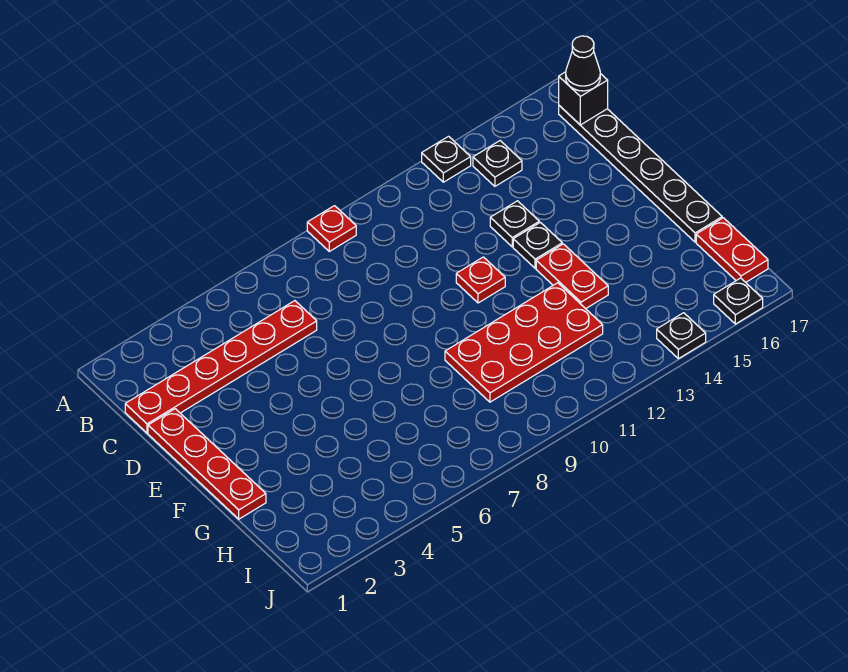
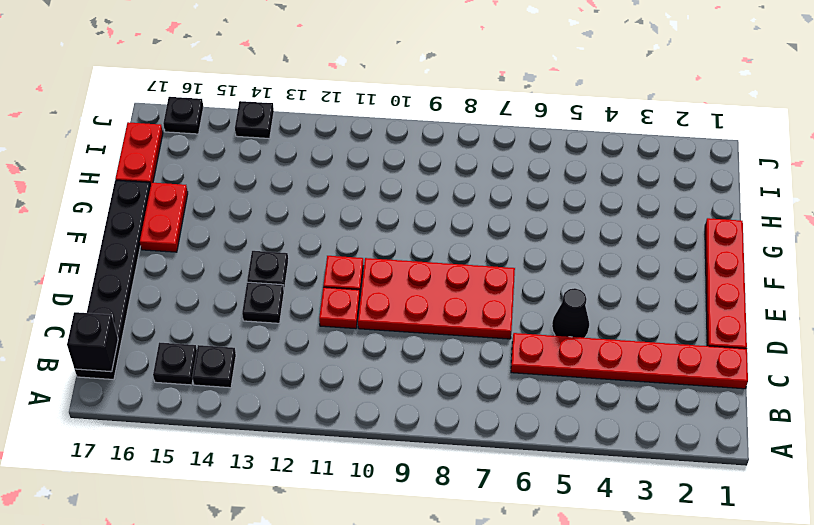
red 1x1 plate [307,206,356,251] -> red 1x1 plate moved to [319,287,360,329]
black 1x1 plate [422,136,471,182] -> black 1x1 plate moved to [153,342,197,385]
black 1x1 cone [566,36,600,91] -> black 1x1 cone moved to [552,288,589,338]
red 1x2 plate [536,244,608,309] -> red 1x2 plate moved to [140,183,188,252]
red 2x4 plate [445,283,603,402] -> red 2x4 plate moved to [358,258,515,339]

